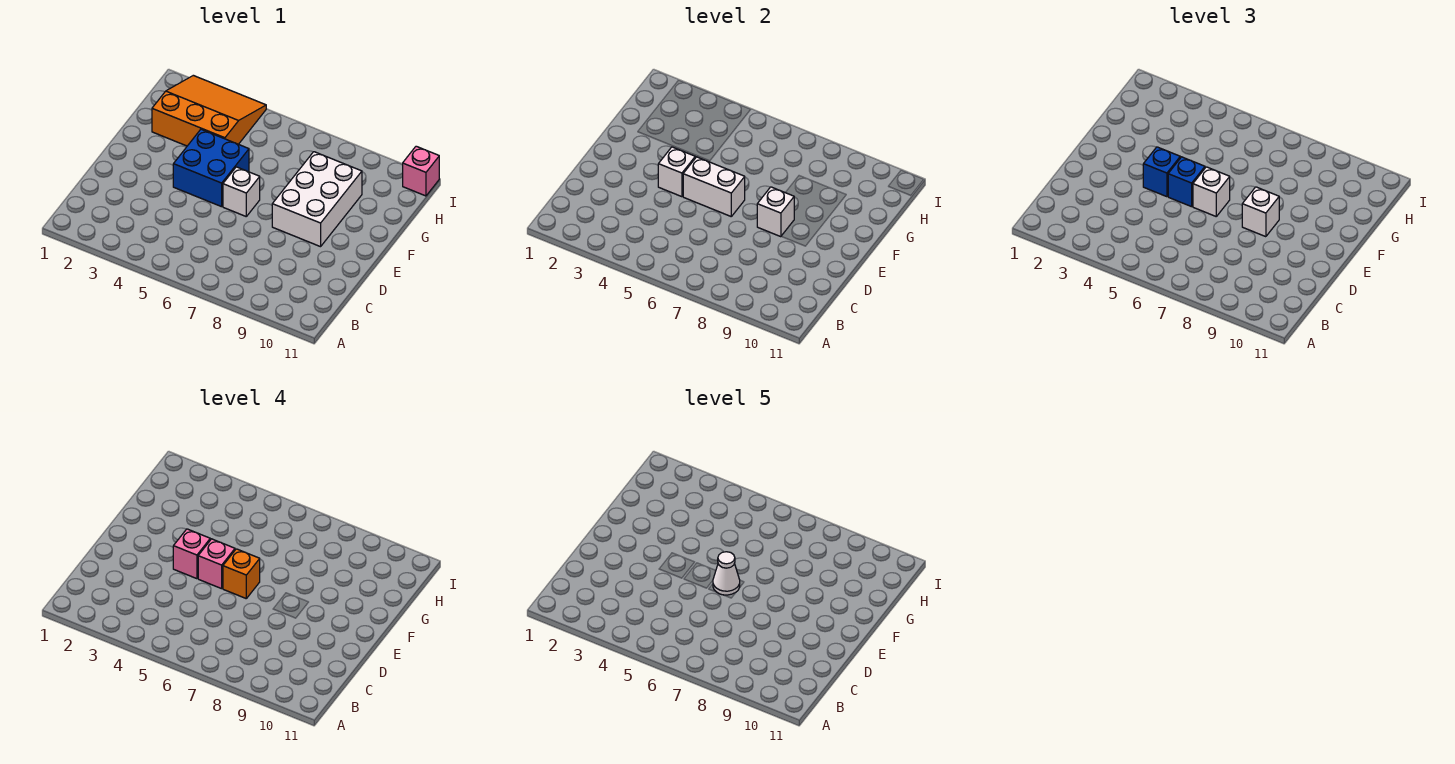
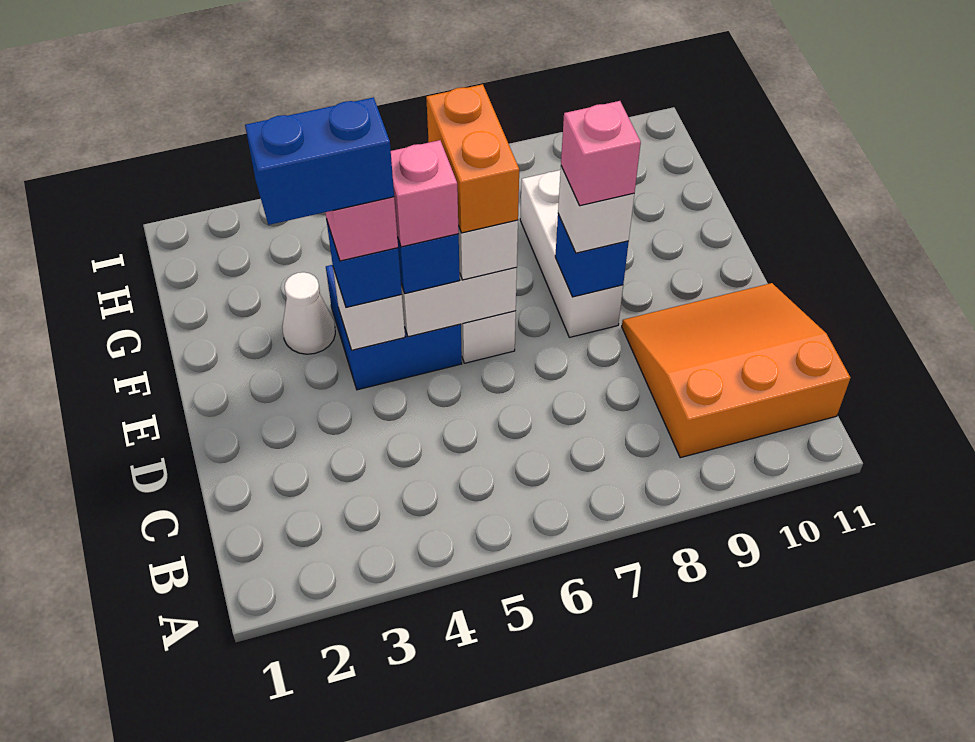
none -> blue 1x2 brick [245,97,394,225]
orange 1x1 brick [223,549,260,598] -> orange 1x2 brick [426,84,519,233]
white 1x1 cone [713,552,740,595] -> white 1x1 cone moved to [282,272,335,354]
white 2x3 brick [272,152,362,247] -> white 1x3 brick [520,170,623,337]
white 1x1 brick [757,187,794,237] -> blue 1x1 brick [555,214,629,297]
orange 3x3 slope [152,75,266,146] -> orange 3x3 slope moved to [622,283,850,458]
pink 1x1 brick [403,146,439,196] -> pink 1x1 brick moved to [561,101,641,206]

